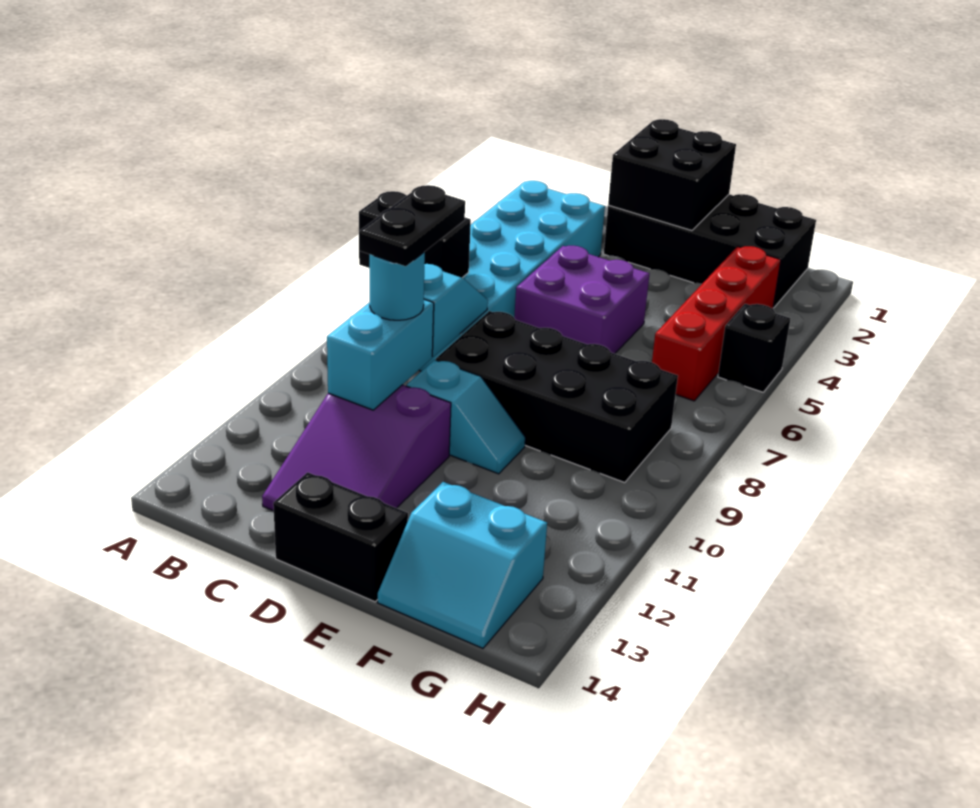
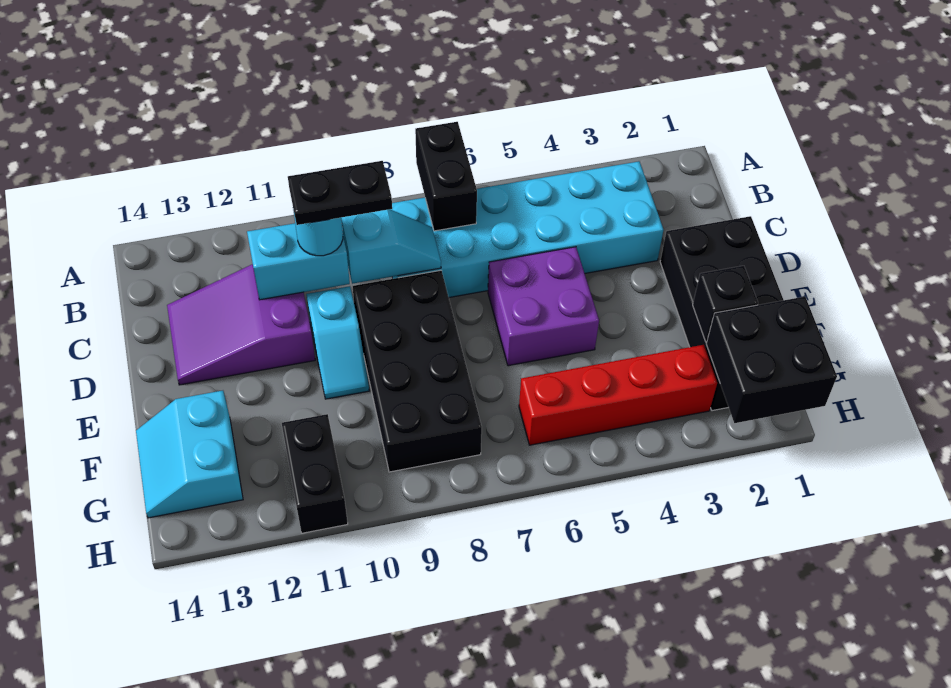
black 2x2 brick [608,119,736,231] -> black 2x2 brick moved to [706,297,837,423]
black 1x2 brick [273,472,408,602] -> black 1x2 brick moved to [282,414,348,533]
black 1x1 brick [718,304,791,392] -> black 1x1 brick moved to [693,266,758,342]

